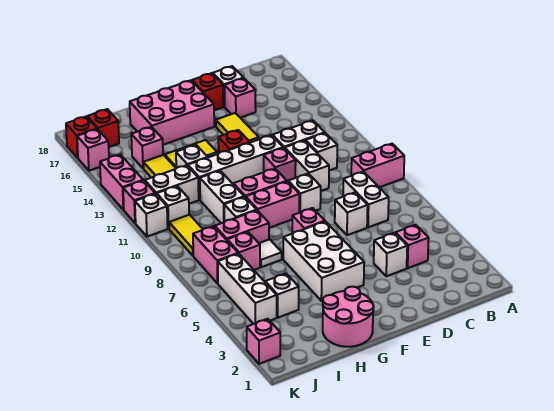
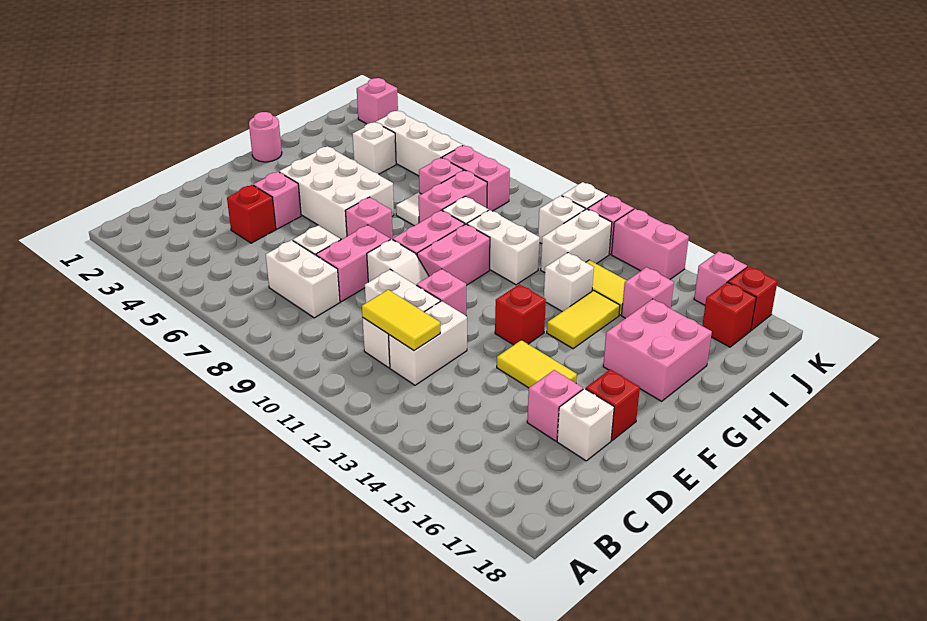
pink 1x2 brick [351,144,404,187] -> pink 1x2 brick moved to [316,225,390,302]
pink 1x1 brick [396,225,429,268] -> pink 1x1 brick moved to [253,172,301,229]
white 1x1 brick [374,233,407,276] -> red 1x1 brick [227,185,276,243]
white 1x4 brick [188,135,283,200] -> none
pink 2x3 brick [130,80,214,145] -> pink 2x2 brick [603,299,712,401]
pink 2x2 round brick [323,287,374,347] -> pink 1x1 round brick [249,112,282,162]
yellow 1x2 tile [169,215,203,256] -> yellow 1x2 tile moved to [362,290,440,351]

